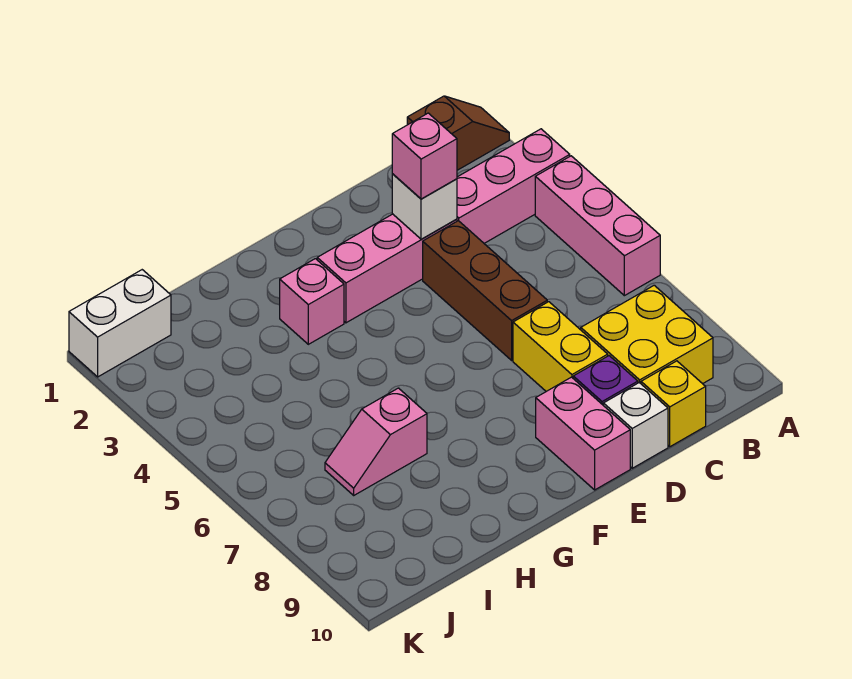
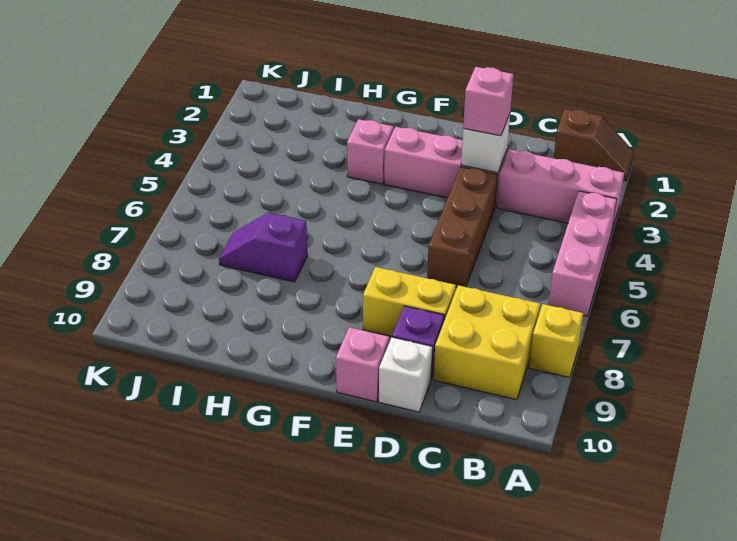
yellow 1x1 brick [641,361,706,447] -> yellow 1x1 brick moved to [529,304,583,378]
yellow 1x2 brick [513,302,608,391] -> yellow 1x2 brick turned to [363,267,456,336]
pink 1x2 brick [536,377,630,490] -> pink 1x1 brick [336,327,389,402]
pink 1x2 slope [325,388,427,495] -> purple 1x2 slope [219,213,308,282]
white 1x2 brick [69,270,171,377] -> none

